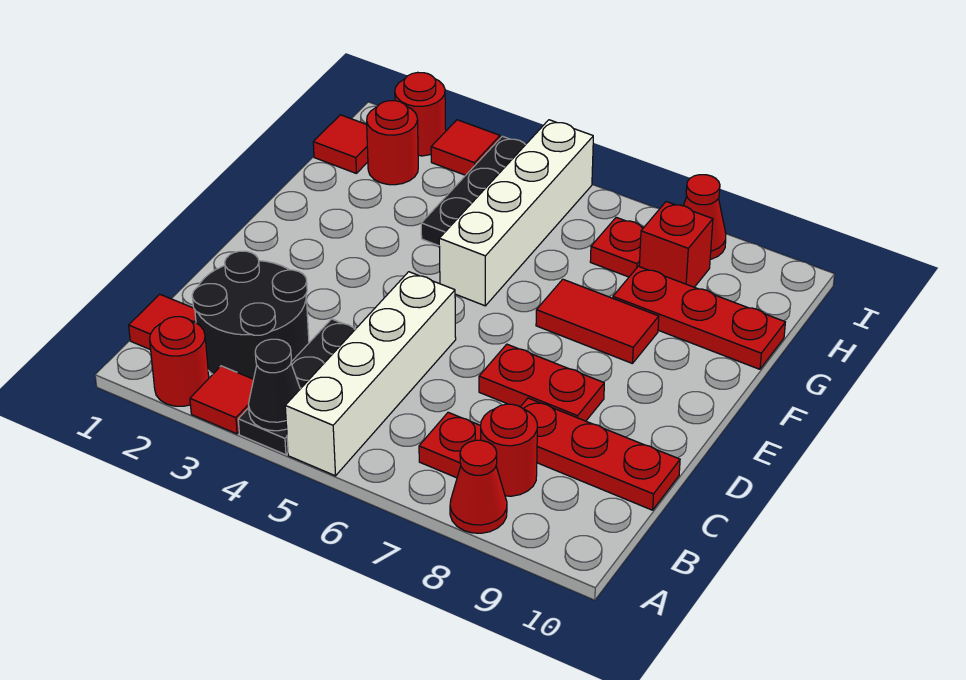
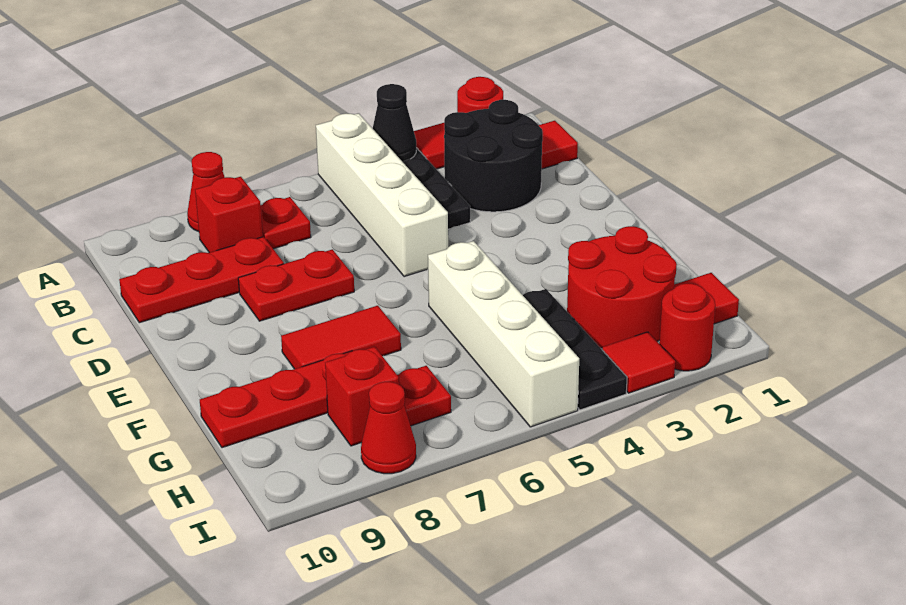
red 1x1 round brick [481,404,537,496] -> red 1x1 brick [195,177,263,253]
red 1x1 round brick [367,101,418,185] -> red 2x2 round brick [567,226,677,348]

